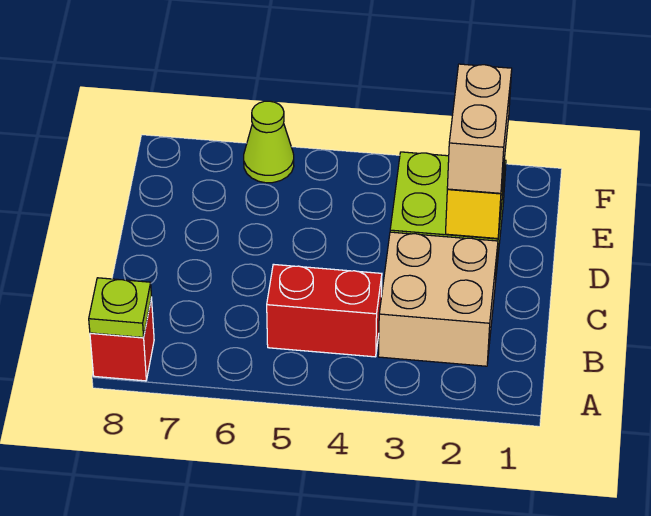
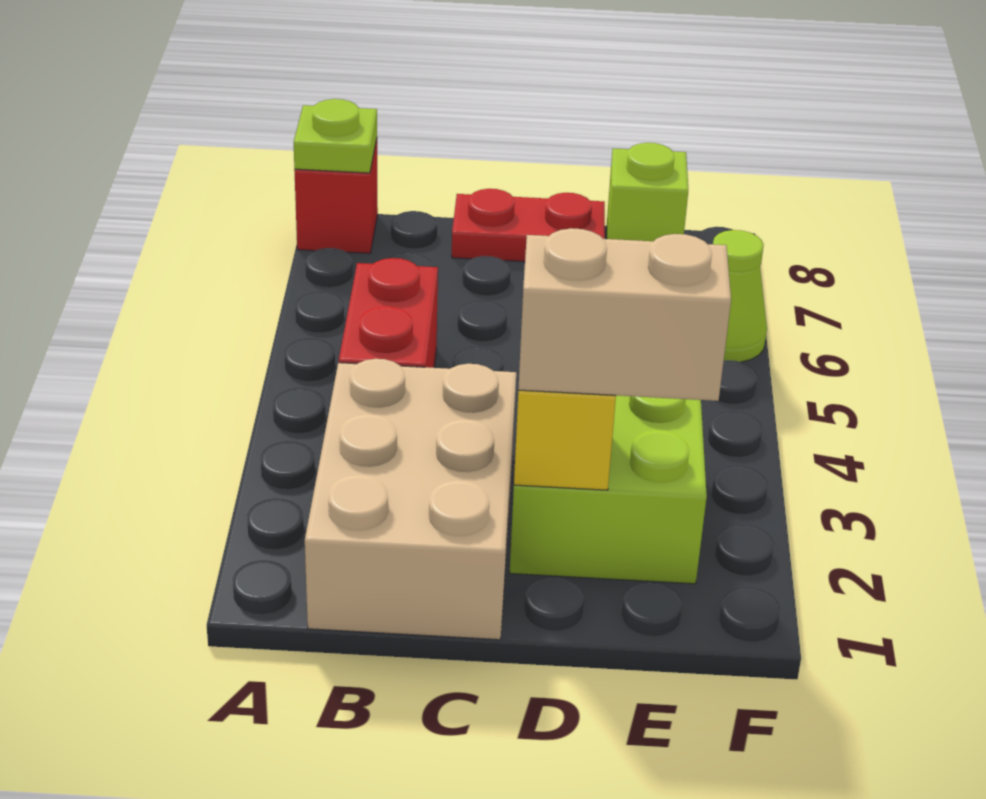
tan 2x2 brick [378,232,498,366] -> tan 2x3 brick [305,359,516,640]
none -> red 1x2 plate [452,189,605,262]
none -> lime 1x1 brick [606,143,688,241]

